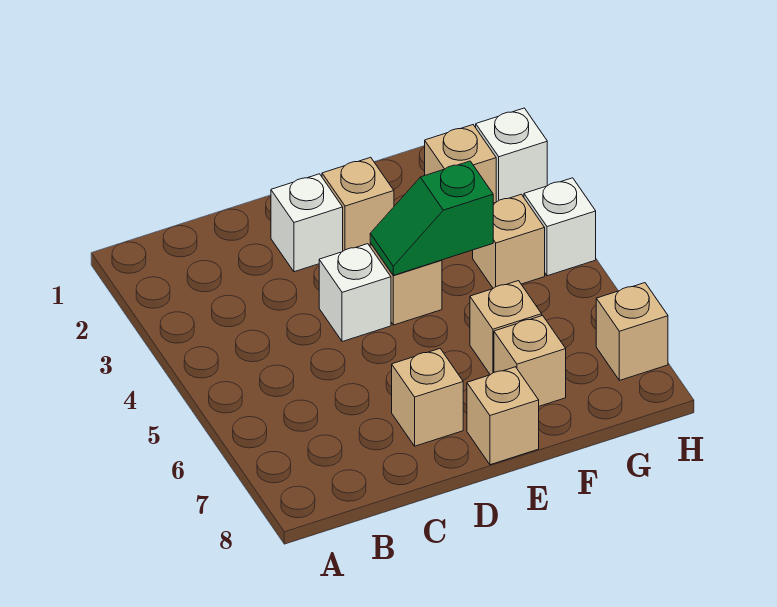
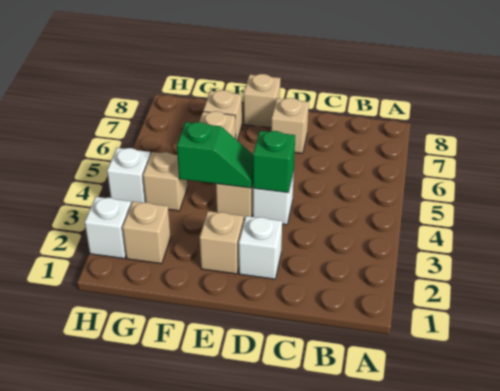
none -> green 1x1 brick [253,131,295,193]
tan 1x1 brick [596,283,668,380] -> none

